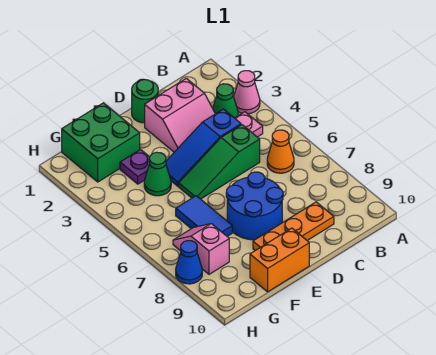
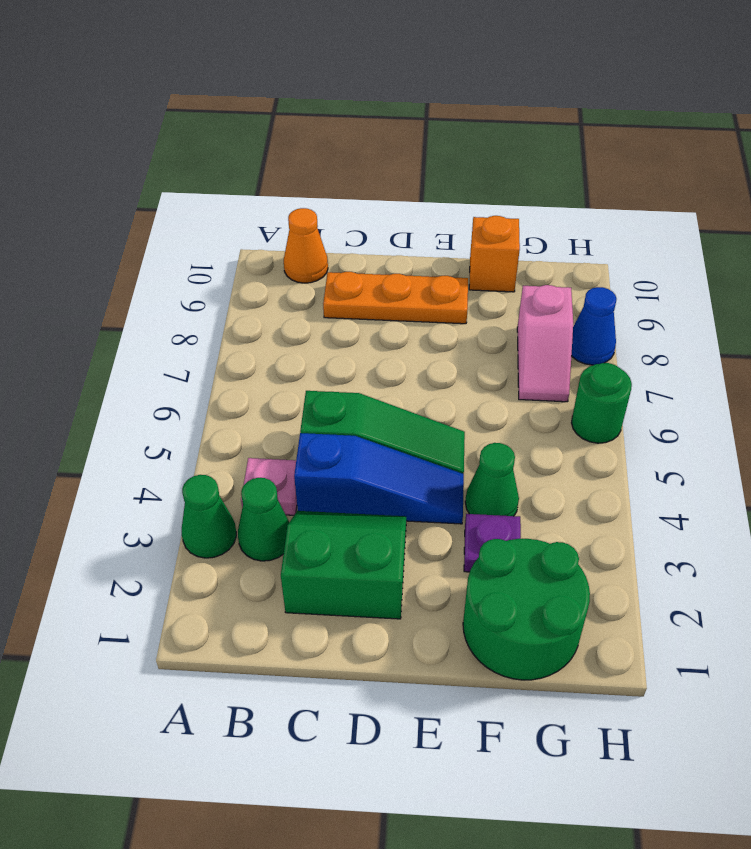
pink 1x1 cone [234,71,260,114] -> green 1x1 cone [182,475,236,558]
orange 1x1 cone [267,130,294,173] -> orange 1x1 cone moved to [284,208,328,283]
pink 2x2 slope [145,78,215,152] -> green 2x2 slope [281,511,406,619]
green 1x1 round brick [132,80,158,123] -> green 1x1 round brick moved to [571,363,632,443]
blue 2x2 round brick [226,172,283,240] -> none
orange 1x2 brick [250,228,309,292] -> orange 1x1 brick [469,216,520,292]
green 2x2 brick [62,103,140,182] -> green 2x2 round brick [463,539,590,680]
blue 1x2 tile [176,196,232,236] -> none

